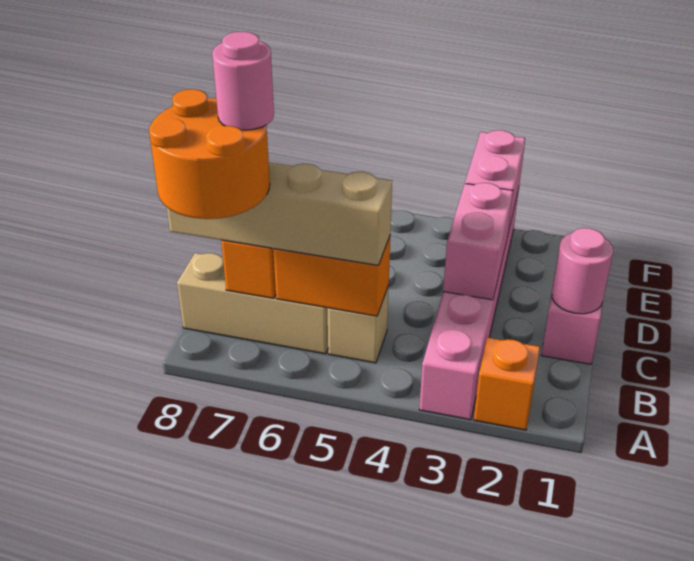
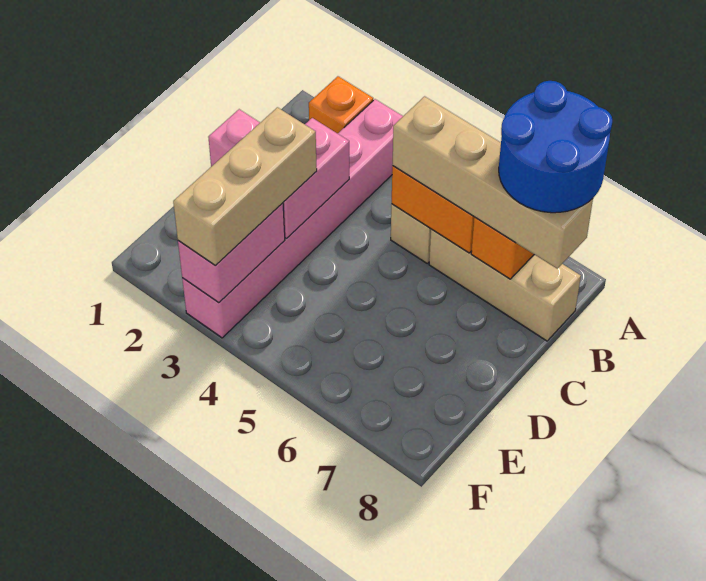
orange 2x2 round brick [149,89,270,219] -> blue 2x2 round brick [499,81,612,213]
pink 1x1 round brick [212,32,274,130] -> none
pink 1x1 round brick [552,228,613,314] -> none
none -> tan 1x3 brick [173,107,317,266]

